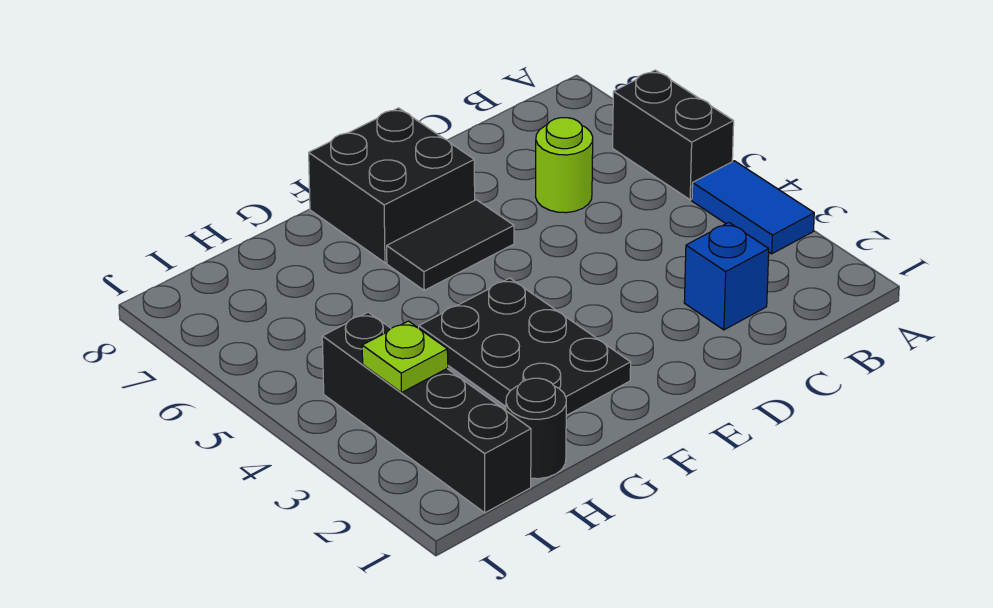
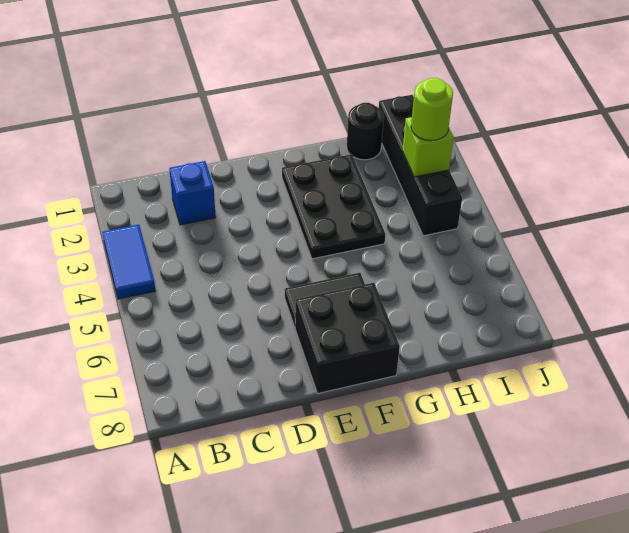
black 1x2 brick [613,70,734,200] -> none
lime 1x1 round brick [536,118,593,213] -> lime 1x1 round brick moved to [411,78,453,141]
lime 1x1 plate [362,321,448,393] -> lime 1x1 brick [403,117,454,177]

